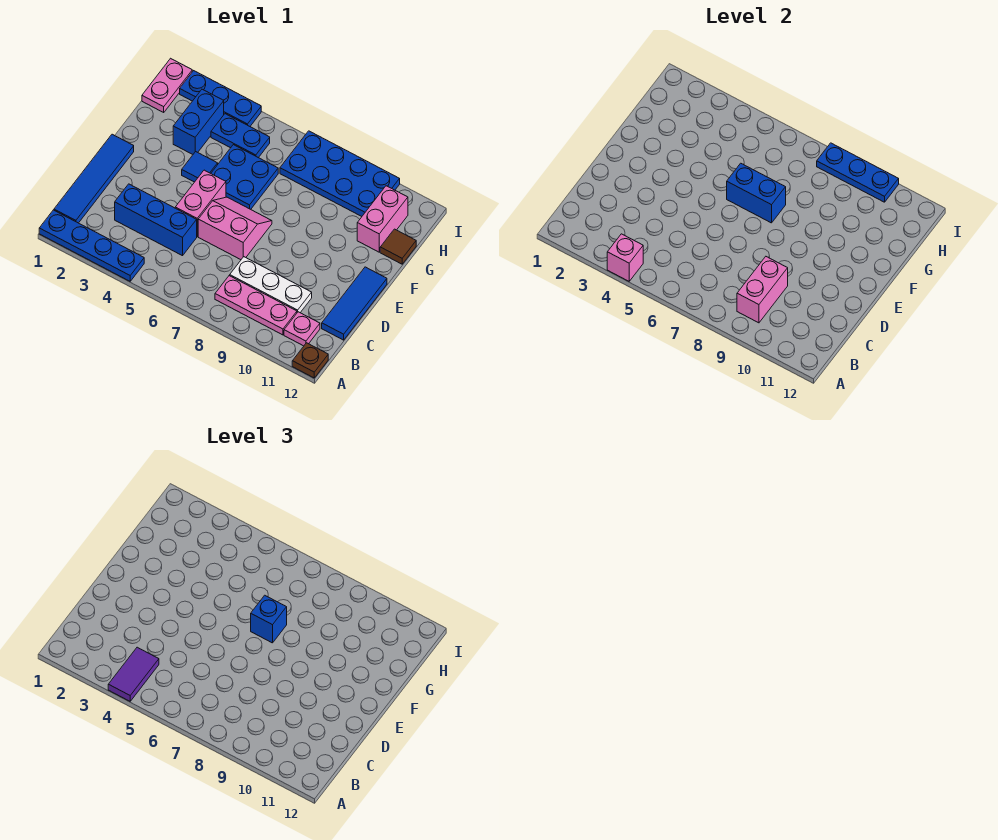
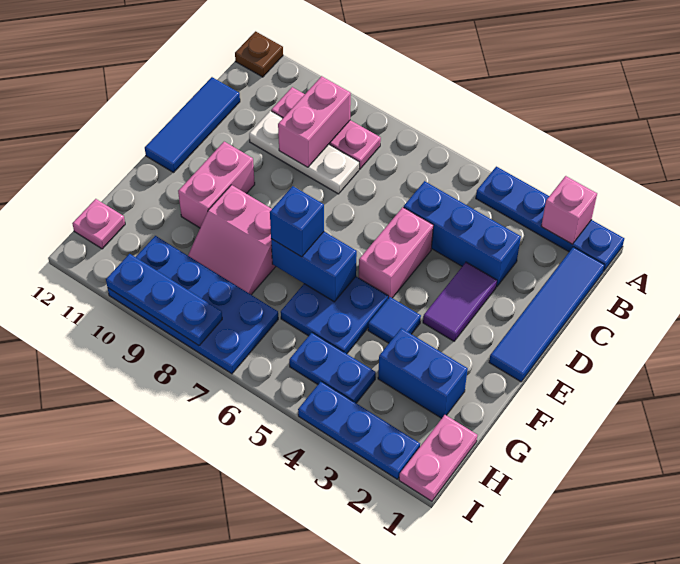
pink 1x1 brick [607,234,643,281] -> pink 1x1 brick moved to [541,176,597,244]
purple 1x2 tile [108,647,159,701] -> purple 1x2 tile moved to [423,262,497,341]
pink 1x1 plate [284,312,320,346] -> pink 1x1 plate moved to [72,199,125,249]
pink 2x2 slope [198,197,272,260] -> pink 2x2 slope moved to [188,185,276,295]
blue 1x2 brick [173,89,224,154] -> blue 1x2 brick turned to [378,328,468,418]
pink 1x2 brick [357,186,408,252] -> pink 1x2 brick moved to [178,142,255,228]
brown 1x1 tile [380,229,416,264] -> none

